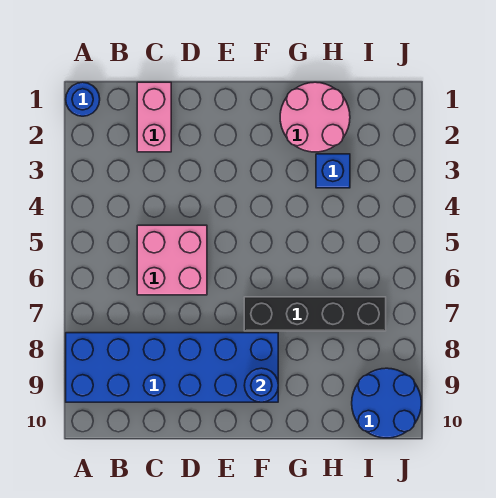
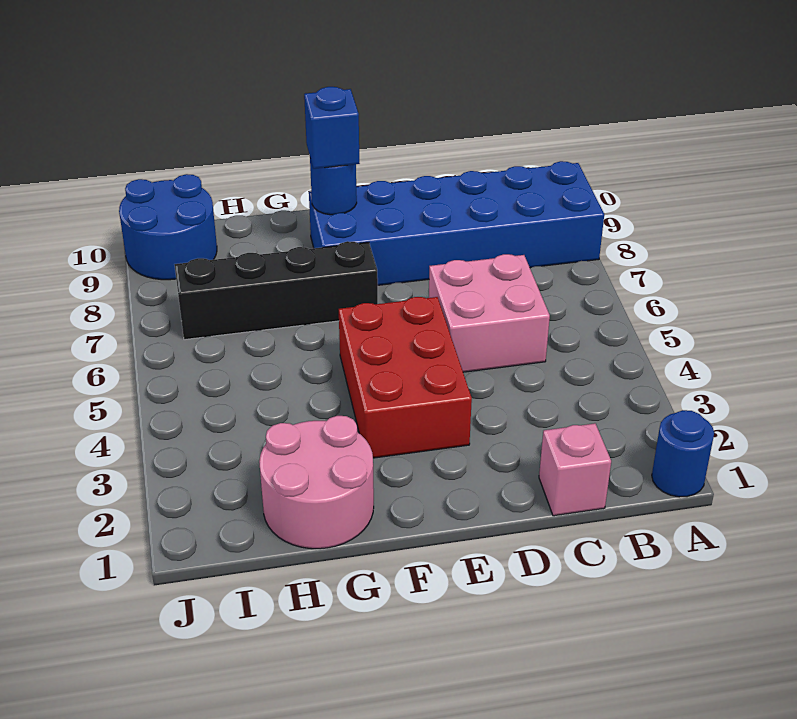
pink 1x2 brick [137,82,171,152] -> pink 1x1 brick [539,423,611,516]
none -> red 2x3 brick [339,297,472,458]
blue 1x1 brick [316,154,350,188] -> blue 1x1 brick moved to [304,87,360,169]

